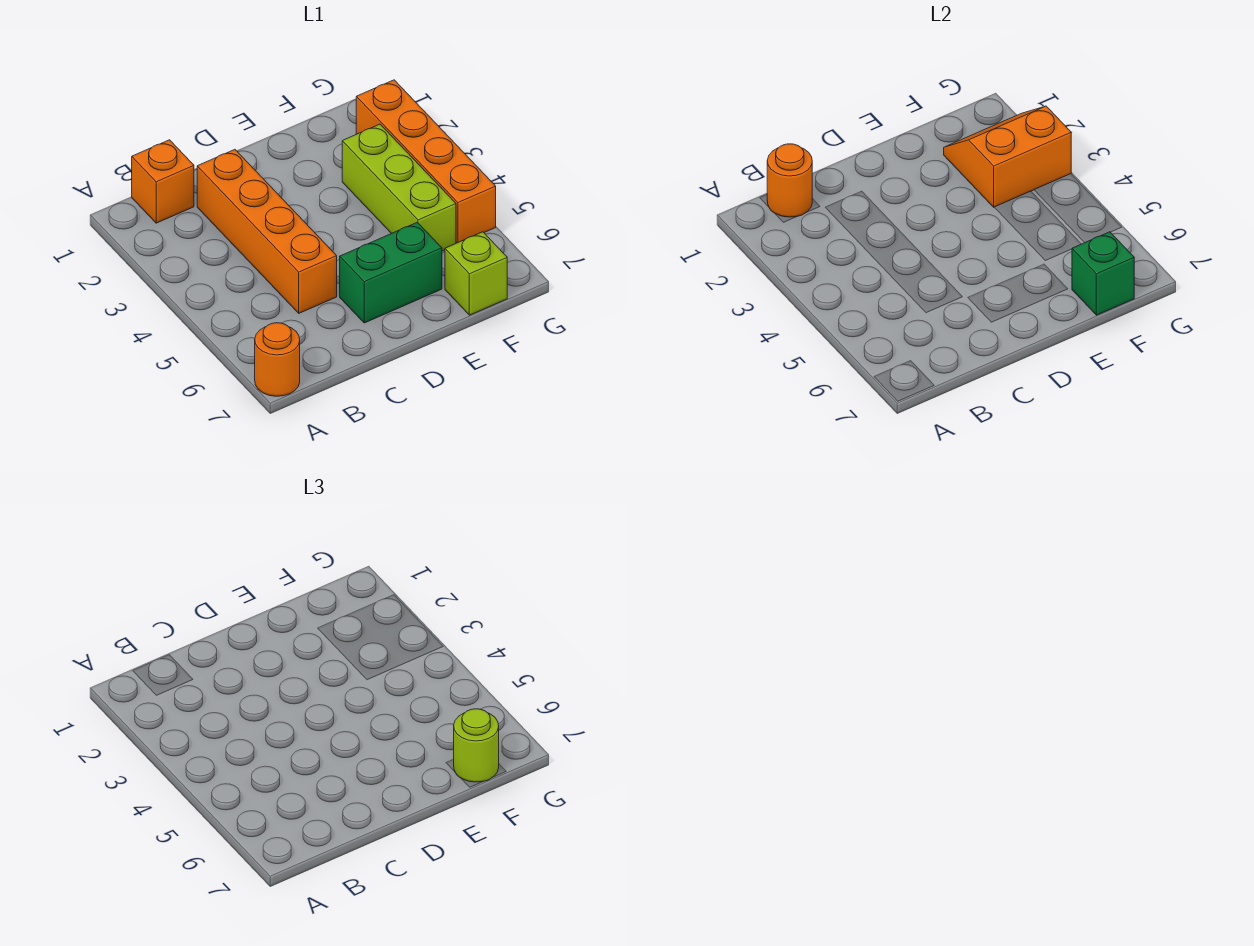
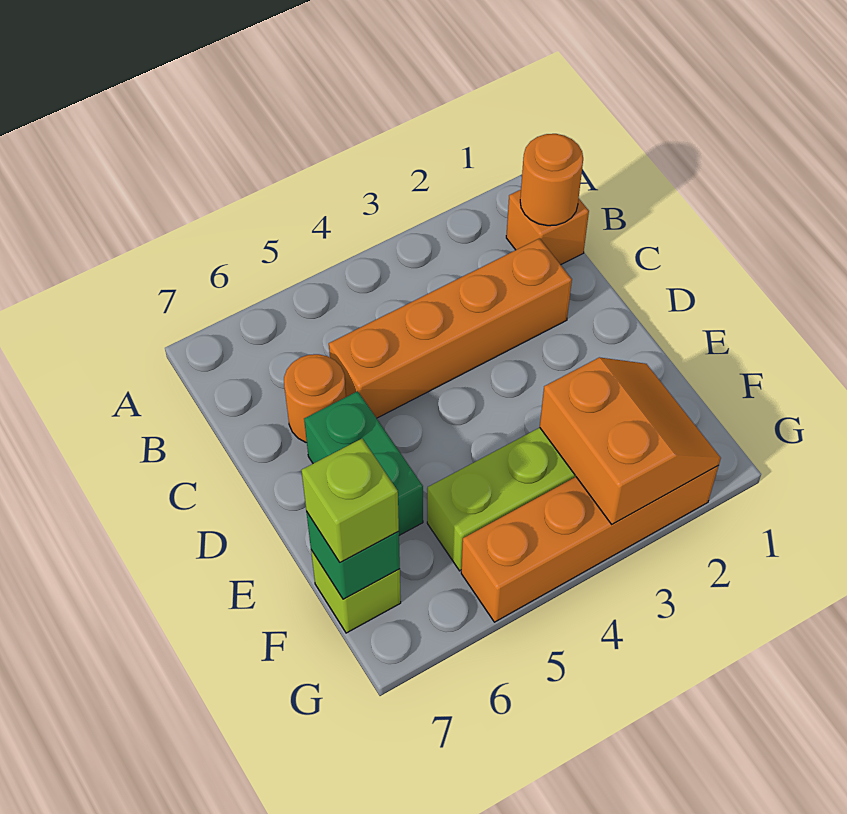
orange 1x1 round brick [255,323,300,396] -> orange 1x1 round brick moved to [284,354,346,443]
lime 1x1 round brick [454,709,499,782] -> lime 1x1 brick [301,438,399,563]

